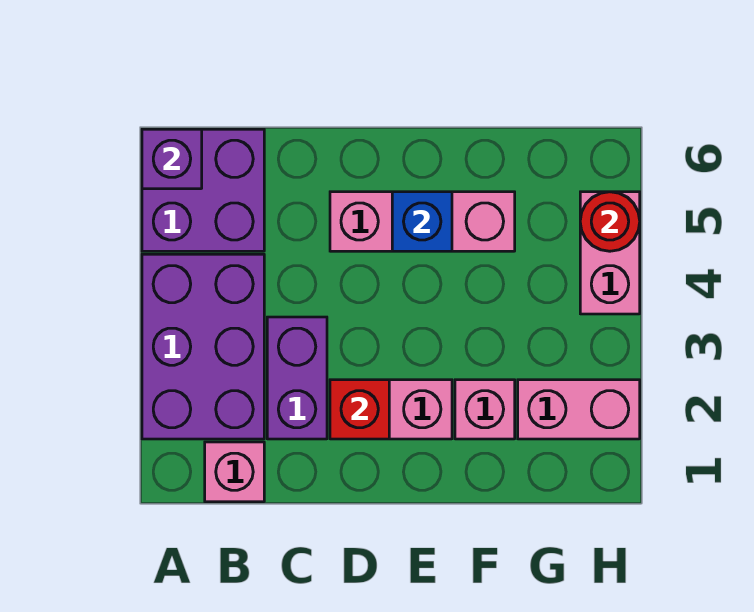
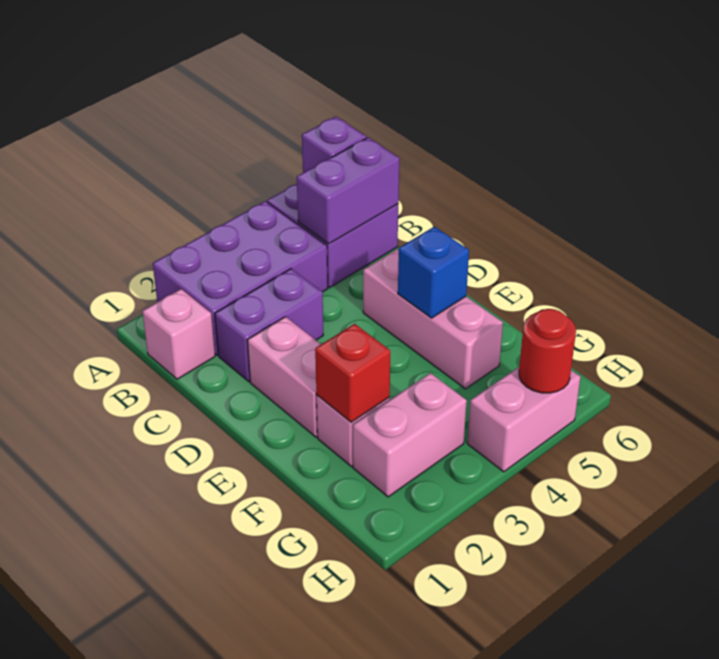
none -> purple 1x2 brick [297,138,399,244]
red 1x1 brick [330,380,389,439] -> red 1x1 brick moved to [315,324,390,422]
pink 1x2 brick [518,380,640,439] -> pink 1x2 brick turned to [353,373,467,497]

